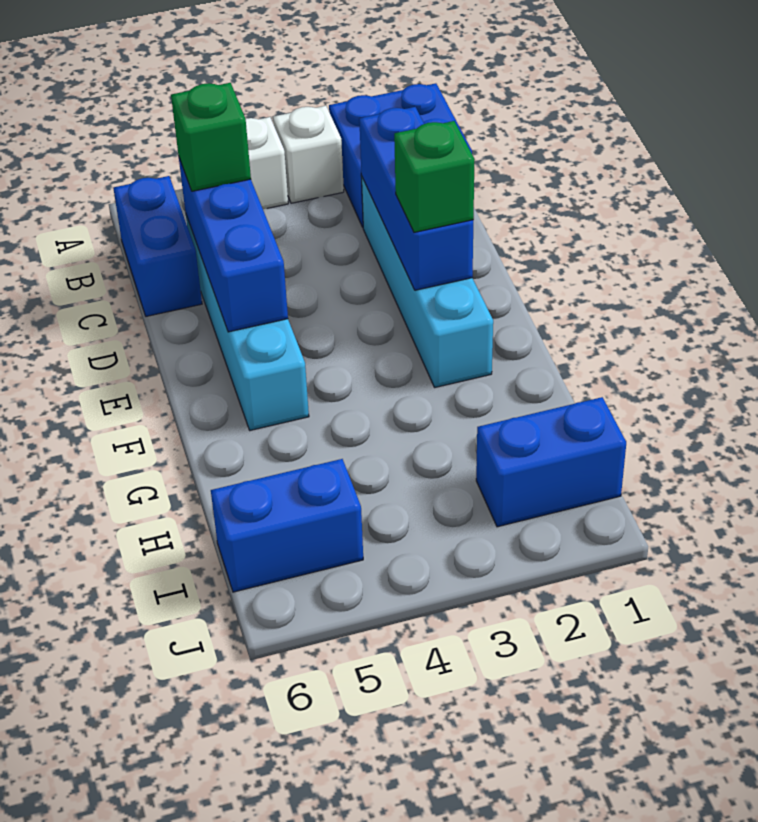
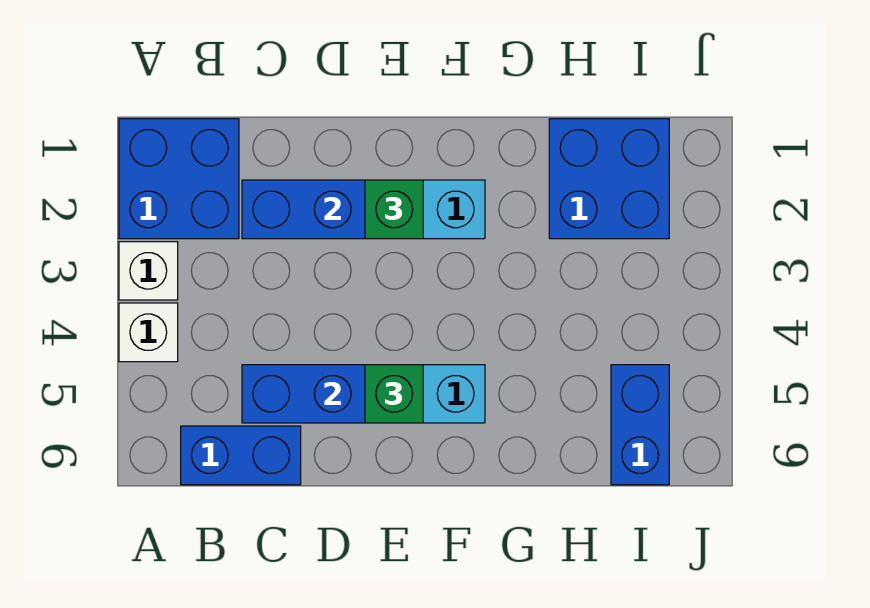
green 1x1 brick [171,83,251,191] -> green 1x1 brick moved to [365,365,423,423]
blue 1x2 brick [476,397,626,527] -> blue 2x2 brick [549,119,669,239]

